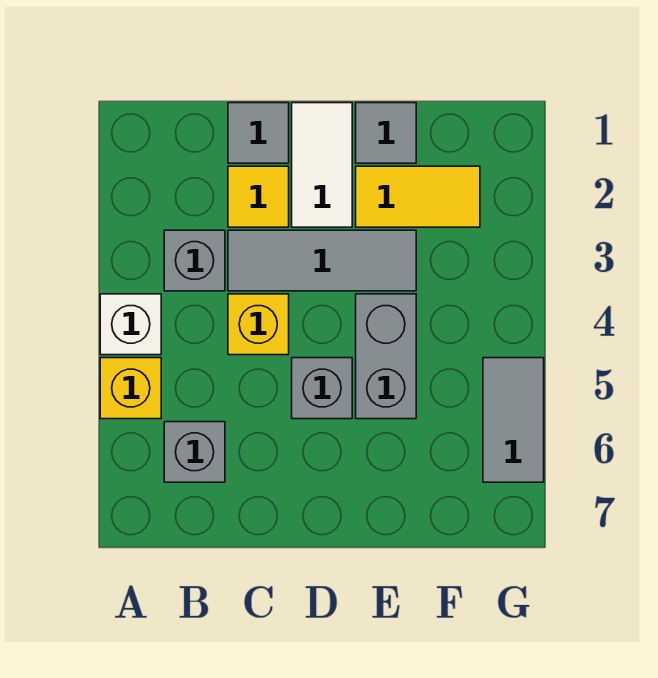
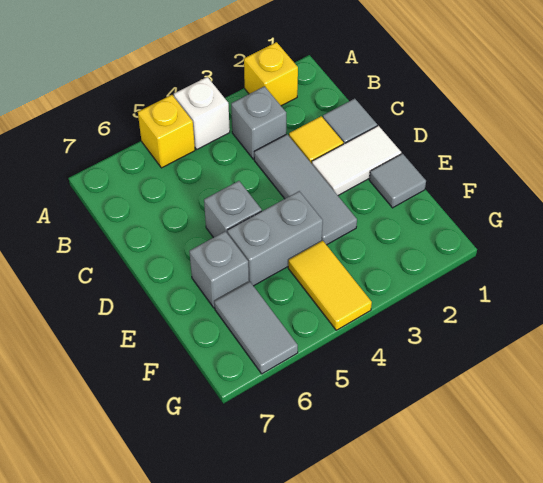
grey 1x1 brick [164,422,225,482] -> grey 1x1 brick moved to [189,231,249,308]
yellow 1x1 brick [228,294,289,355] -> yellow 1x1 brick moved to [244,42,298,106]
yellow 1x2 tile [356,166,480,227] -> yellow 1x2 tile moved to [288,241,372,330]
grey 1x2 tile [483,358,544,482] -> grey 1x2 tile turned to [214,282,298,374]

